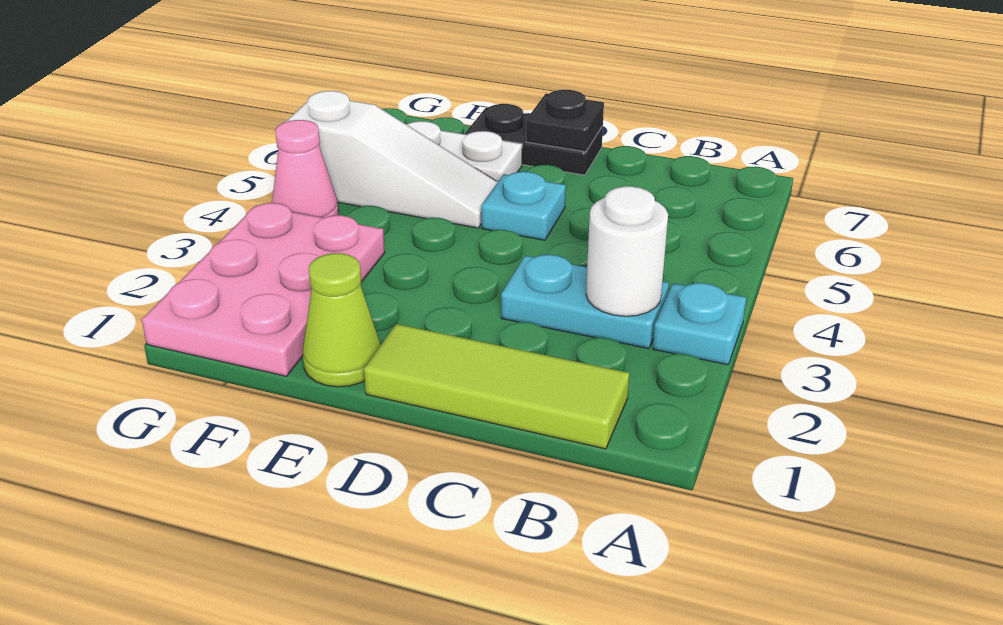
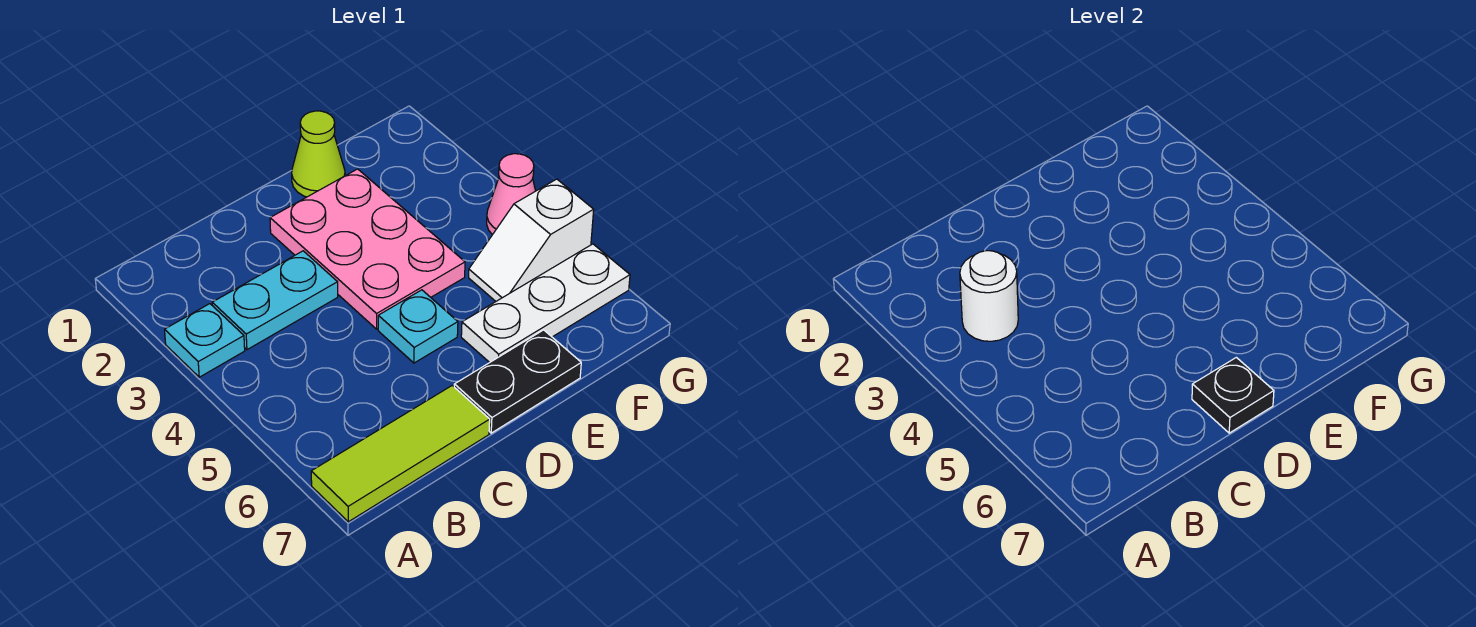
lime 1x3 tile [364,324,629,449] -> lime 1x3 tile moved to [311,386,490,522]
white 1x3 slope [286,91,498,228] -> white 1x2 slope [469,179,594,301]
pink 2x3 plate [142,203,385,376] -> pink 2x3 plate moved to [270,169,465,329]

